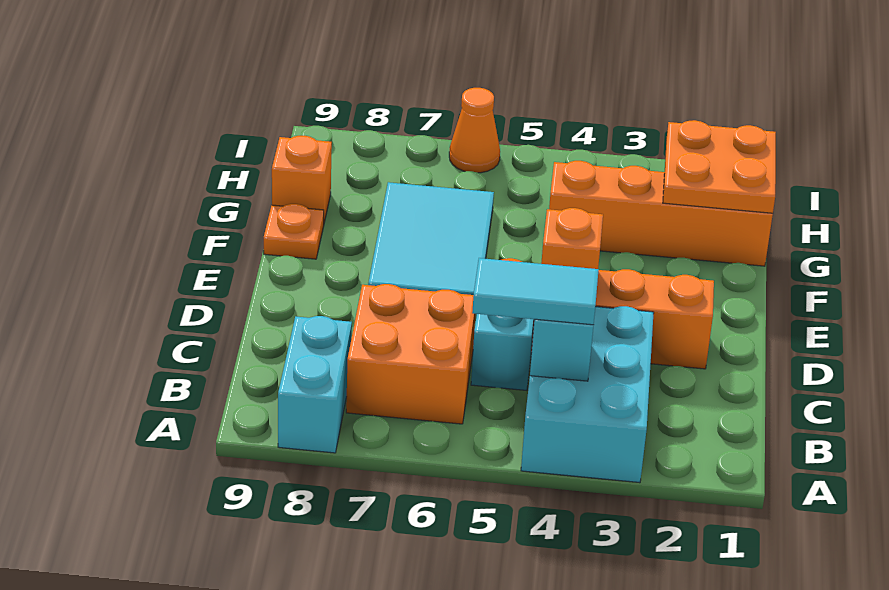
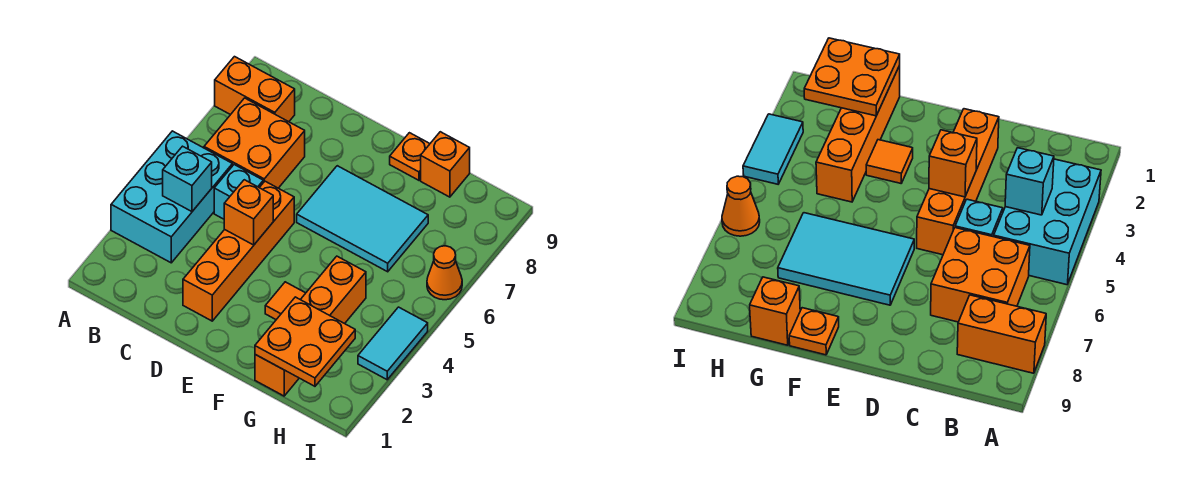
cyan 2x3 brick [521,306,654,483] -> cyan 2x3 brick turned to [111,131,233,263]
cyan 1x2 brick [278,316,352,453] -> orange 1x2 brick [215,57,295,122]
cyan 1x2 tile [472,258,599,325] -> cyan 1x2 tile moved to [358,307,428,380]
none -> orange 1x1 tile [265,282,305,320]

